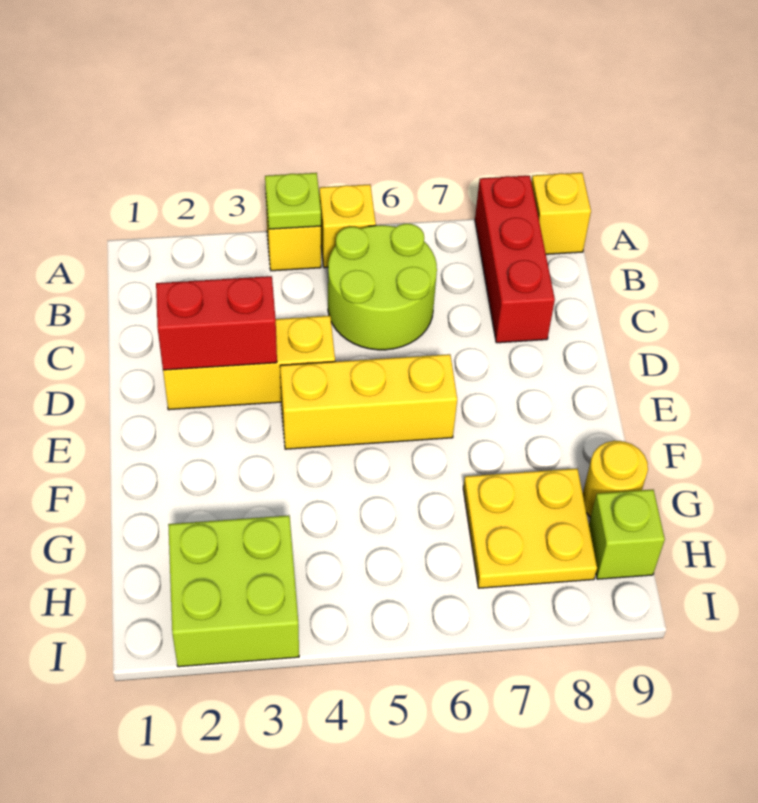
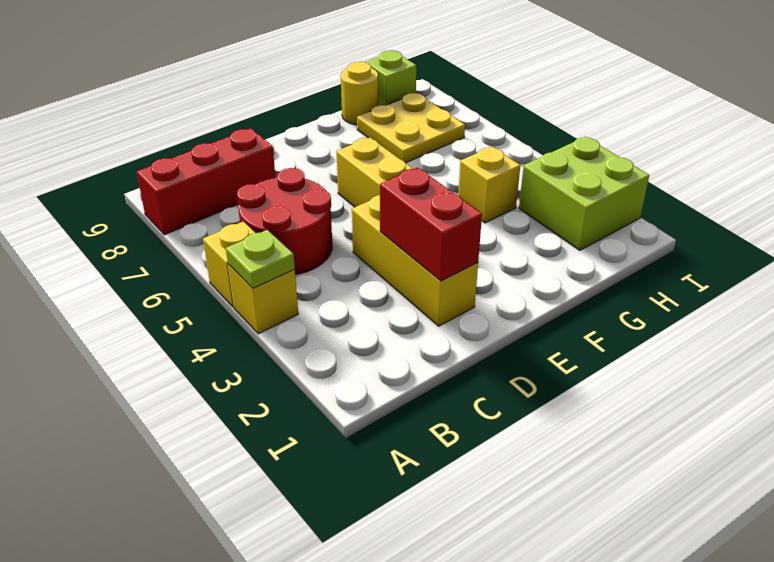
yellow 1x1 brick [531,173,591,254] -> yellow 1x1 brick moved to [458,147,520,223]
lime 2x2 round brick [328,224,437,350] -> red 2x2 round brick [237,168,332,275]

